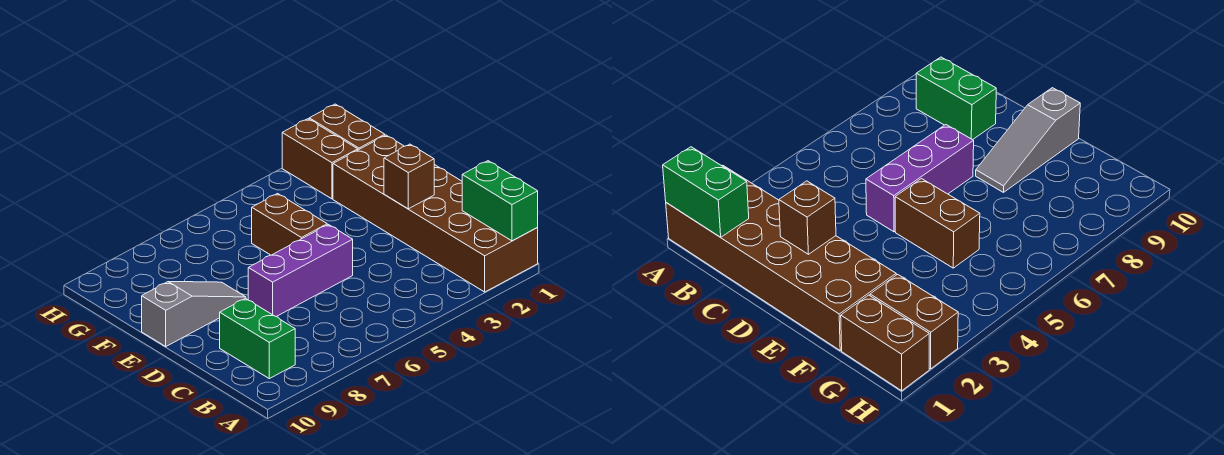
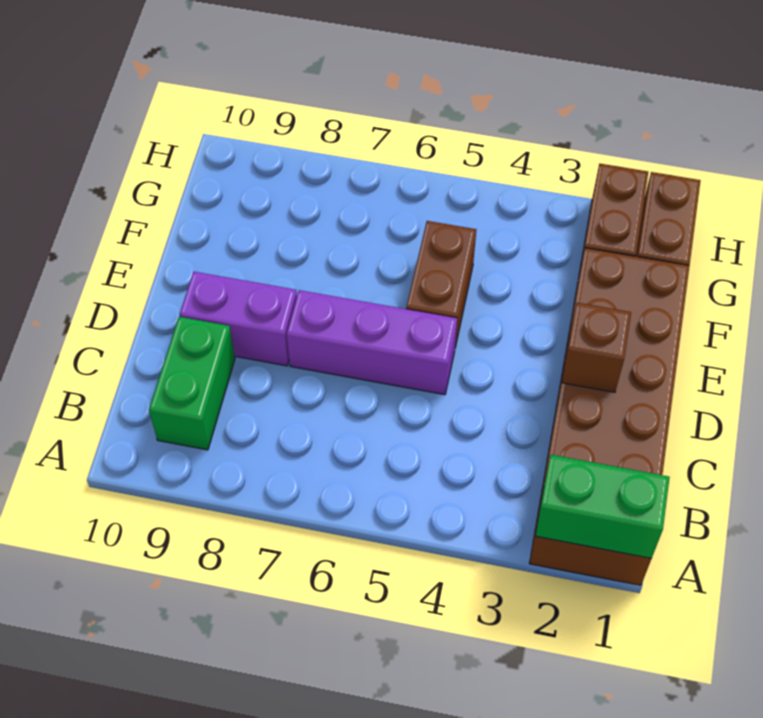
green 1x2 brick [462,161,538,241] -> green 1x2 brick turned to [535,455,670,558]
none -> purple 1x2 brick [180,272,297,366]
grey 1x3 slope [142,282,246,346] -> none

